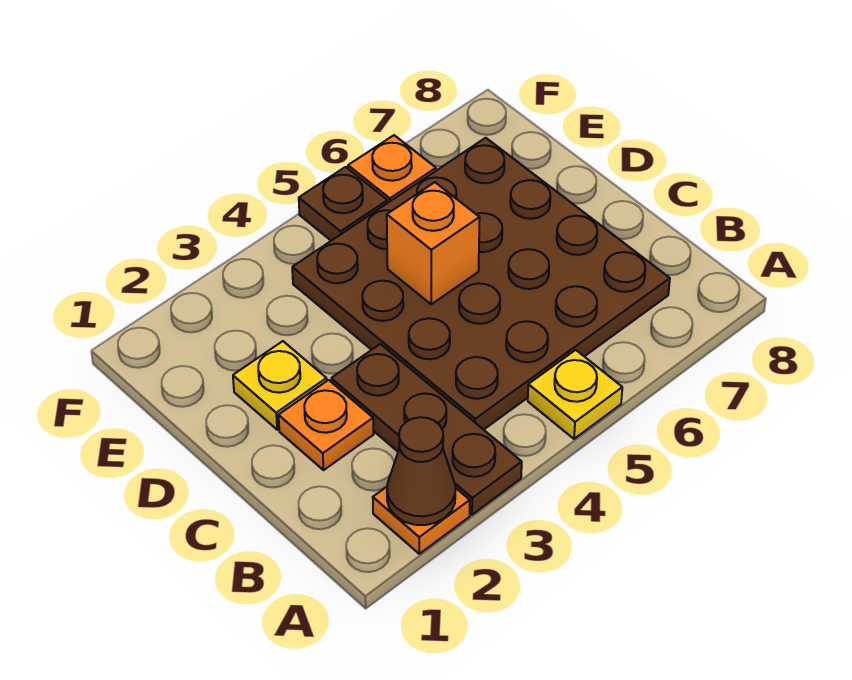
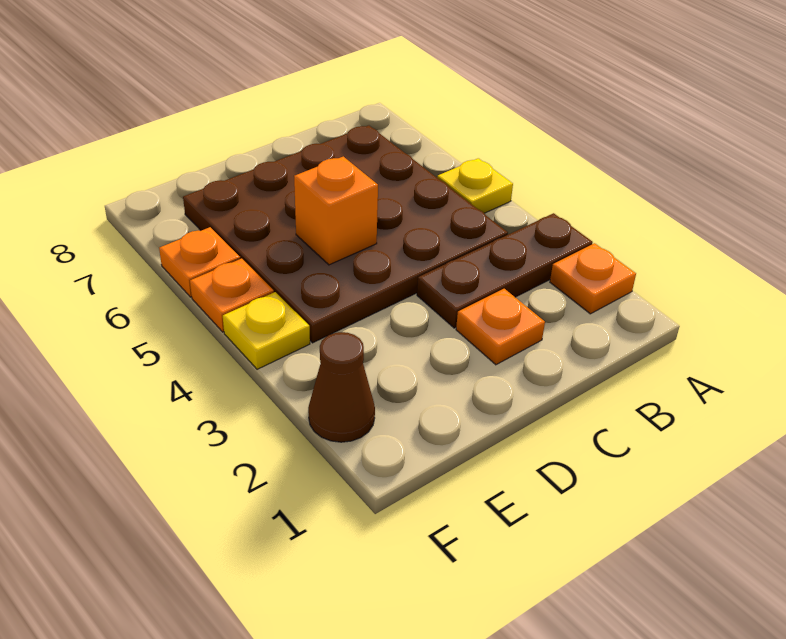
brown 1x1 cone [387,417,455,525] -> brown 1x1 cone moved to [308,332,375,442]
yellow 1x1 plate [233,341,327,430] -> yellow 1x1 plate moved to [223,292,310,369]
brown 1x1 plate [299,167,388,241] -> orange 1x1 plate [190,259,274,332]

